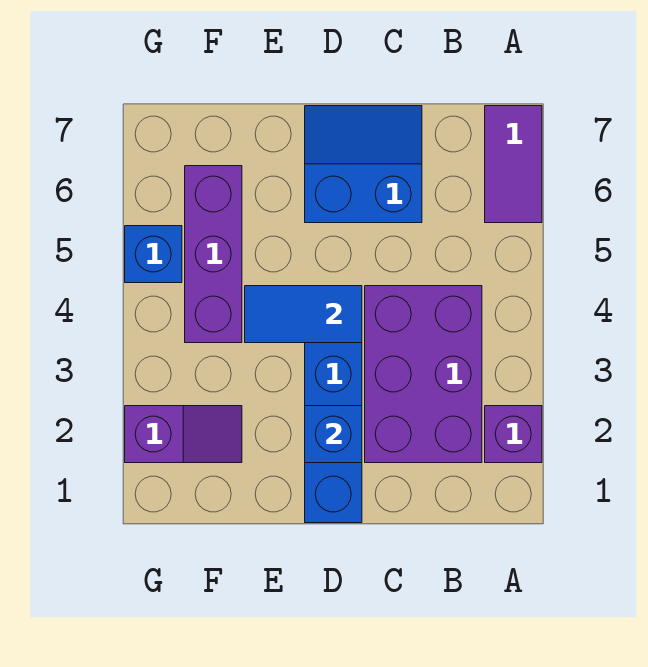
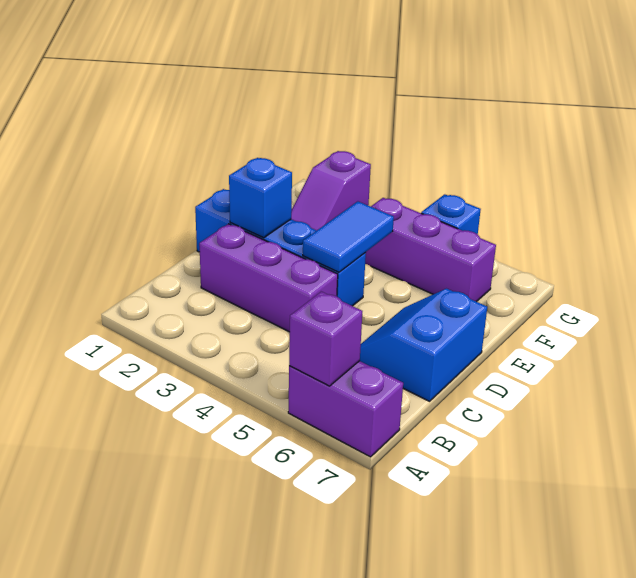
purple 1x1 brick [485,406,542,463] -> purple 1x1 brick moved to [289,292,362,386]
purple 1x2 tile [485,106,542,223] -> purple 1x2 brick [288,361,403,457]
purple 2x3 brick [365,286,482,463] -> purple 1x3 brick [199,224,338,332]
blue 2x2 slope [305,106,422,223] -> blue 2x2 slope turned to [360,289,487,401]

